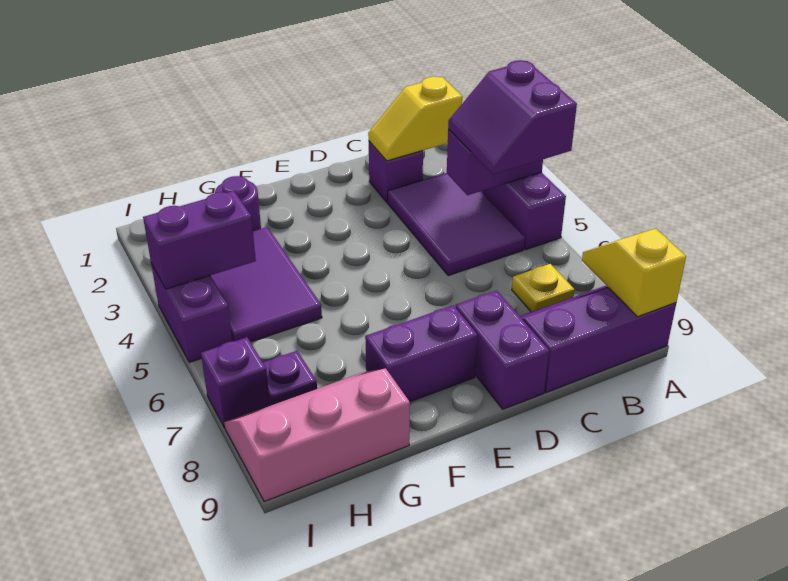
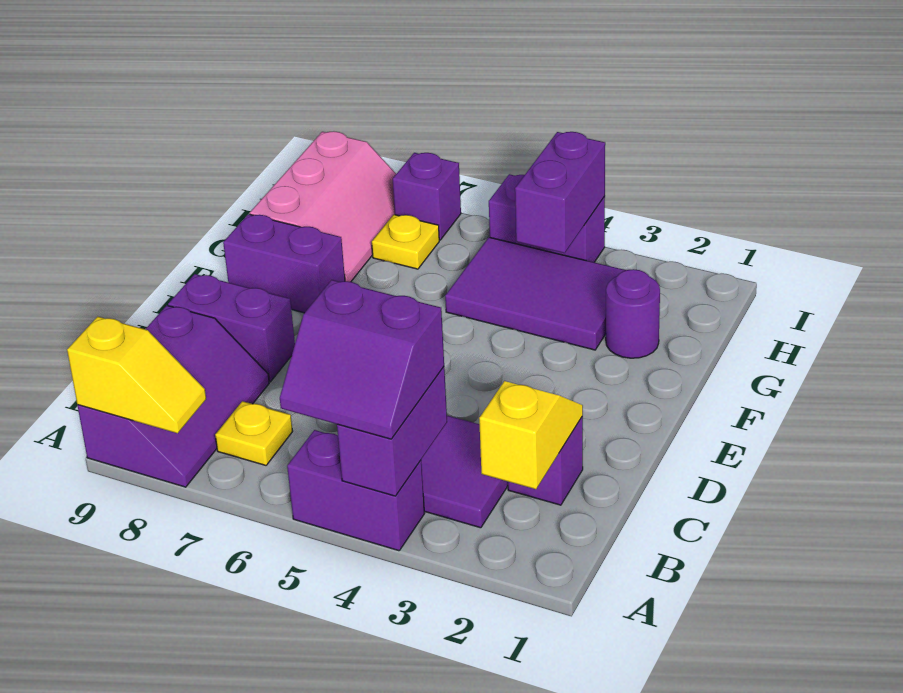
purple 2x2 slope [448,60,577,175] -> purple 2x2 slope turned to [280,280,444,439]
purple 1x2 brick [365,305,478,402] -> purple 1x2 brick turned to [223,214,345,313]
purple 1x1 plate [263,351,317,405] -> yellow 1x1 plate [372,215,439,269]

